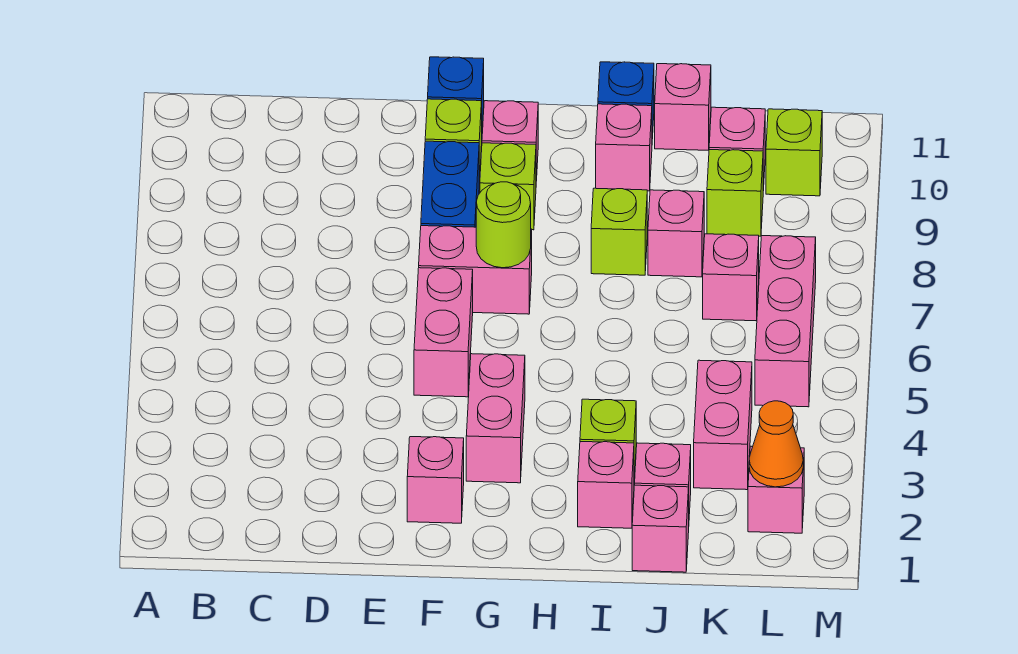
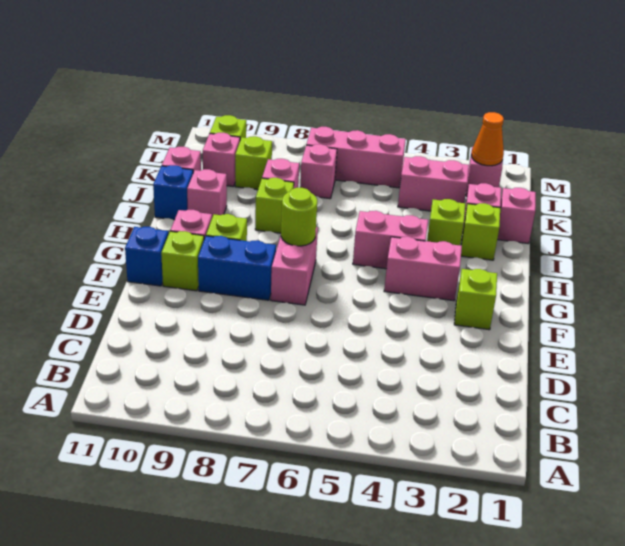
pink 1x1 brick [407,437,464,523] -> lime 1x1 brick [454,269,497,330]
pink 1x2 brick [414,268,473,397] -> pink 1x2 brick moved to [353,211,428,269]
pink 1x1 brick [578,441,634,528] -> lime 1x1 brick [461,203,500,260]

